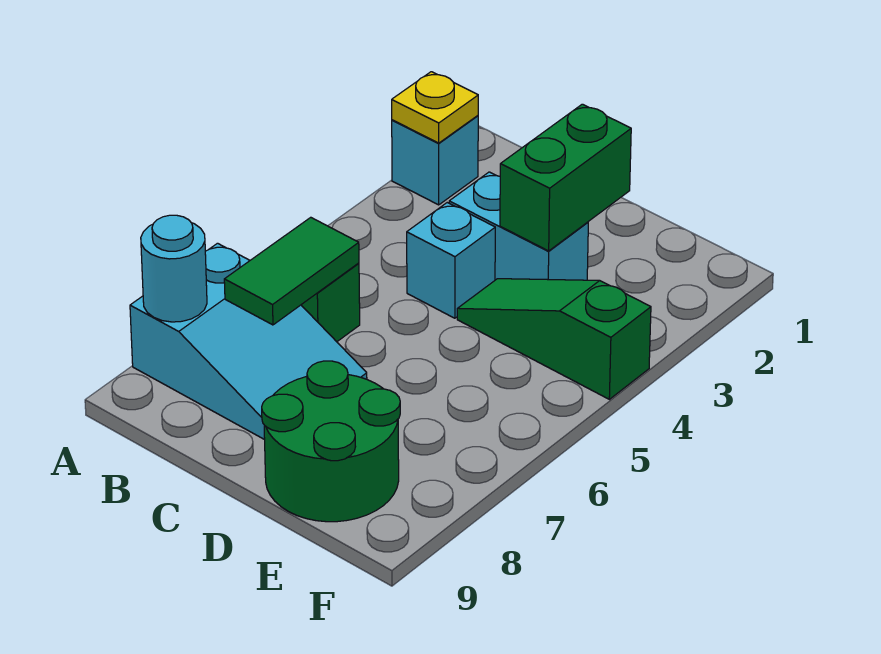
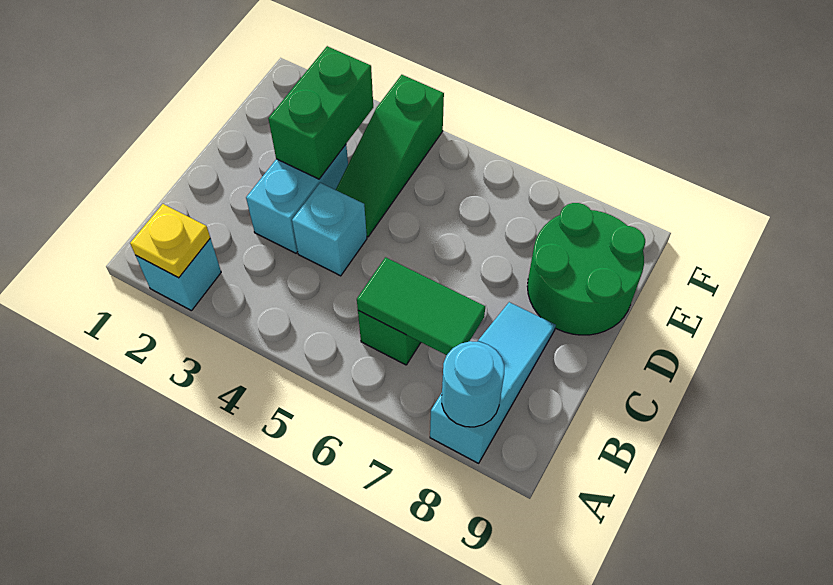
cyan 2x3 slope [130,243,367,440] -> cyan 1x3 slope [430,302,556,463]
green 1x2 brick [500,104,631,251] -> green 1x2 brick turned to [268,46,373,179]

